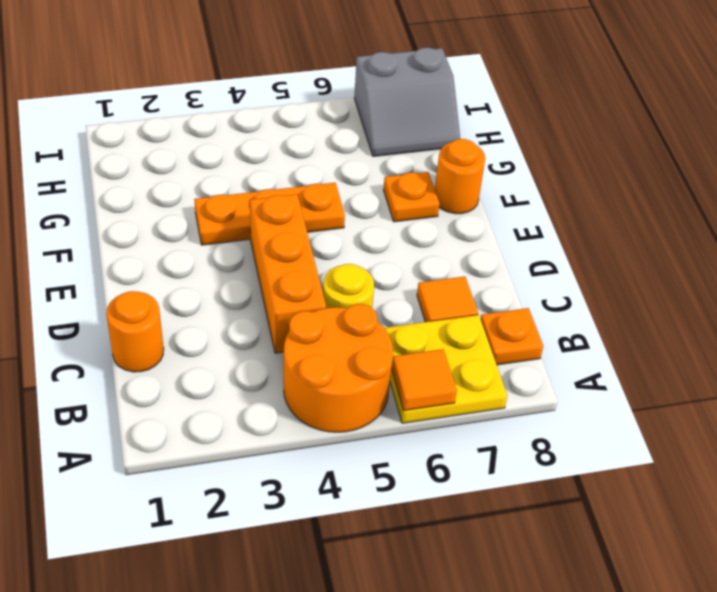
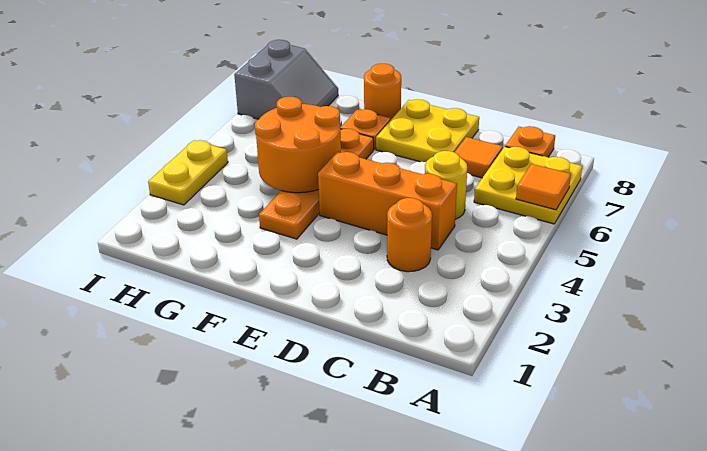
orange 2x2 round brick [284,304,393,432] -> orange 2x2 round brick moved to [255,97,341,193]
orange 1x1 round brick [106,291,164,372] -> orange 1x1 round brick moved to [387,198,432,272]
none -> yellow 2x2 plate [376,99,479,162]
orange 1x3 plate [194,183,345,245] -> orange 1x4 plate [259,129,374,239]
none -> yellow 1x2 plate [148,140,228,205]

